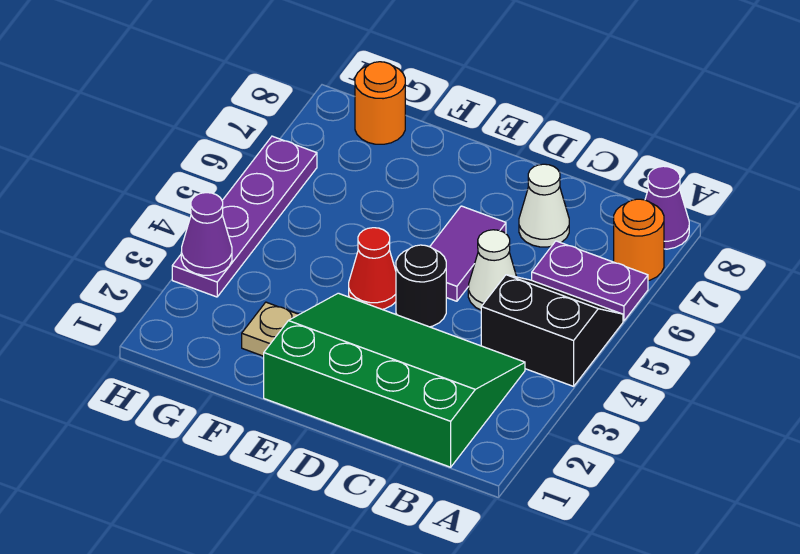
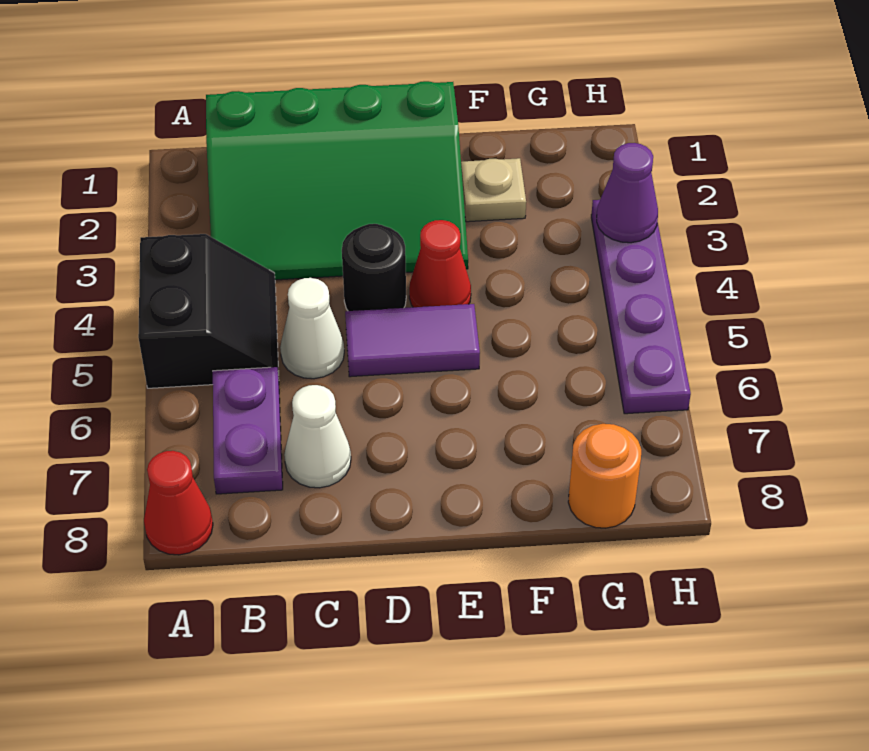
black 2x2 slope [481,275,623,386] -> black 2x2 slope turned to [138,234,279,388]
purple 1x2 plate [532,241,648,321] -> purple 1x2 plate turned to [213,367,283,494]
orange 1x1 round brick [614,199,664,281] -> none
purple 1x1 cone [645,166,689,249] -> red 1x1 cone [144,451,213,555]
purple 1x2 tile [430,206,506,301] -> purple 1x2 tile turned to [345,304,480,377]

